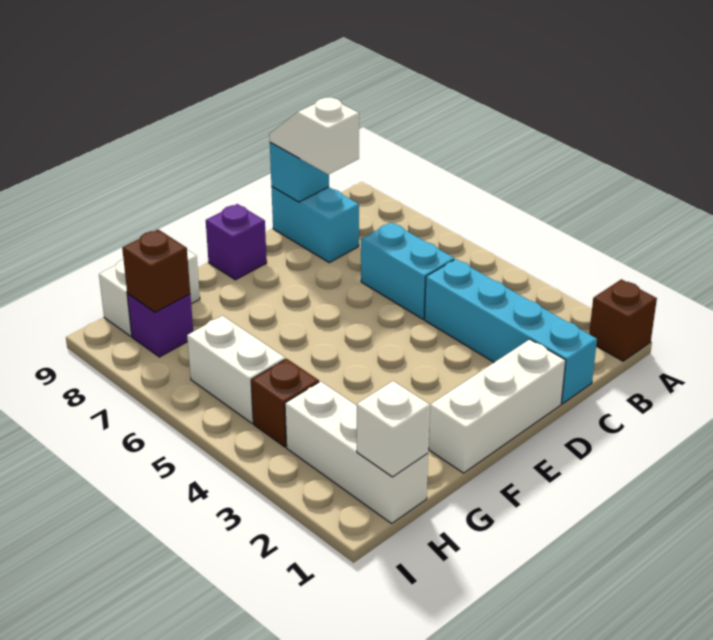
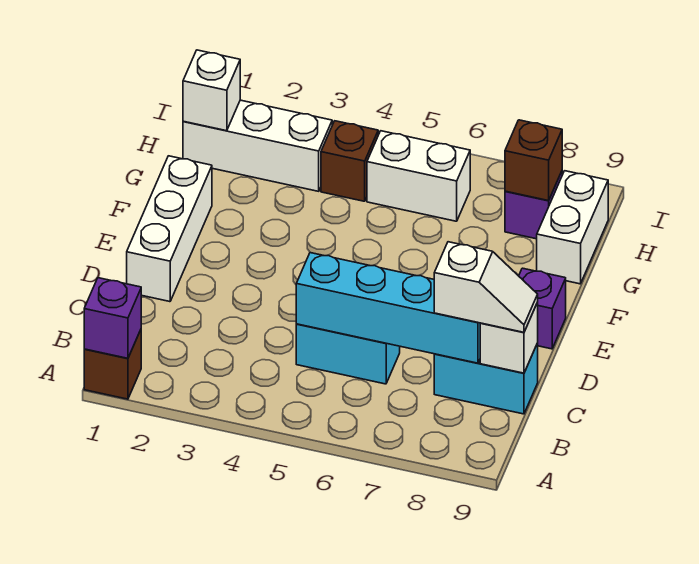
none -> purple 1x1 brick [84,278,141,358]
cyan 1x4 brick [424,259,597,404] -> cyan 1x4 brick moved to [296,253,480,363]
cyan 1x1 brick [270,143,329,202] -> white 1x1 brick [480,302,538,373]

